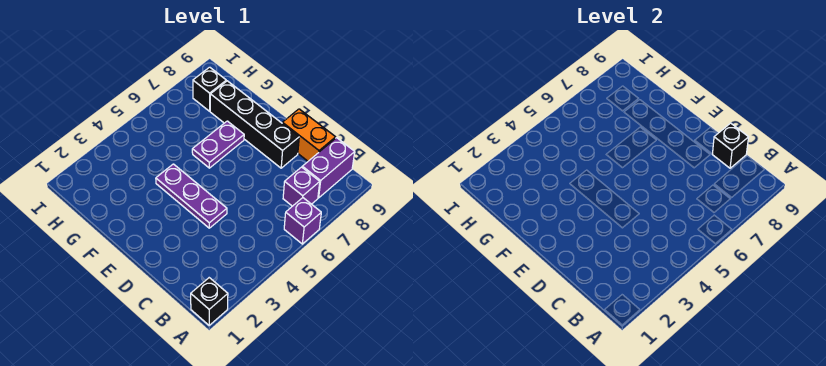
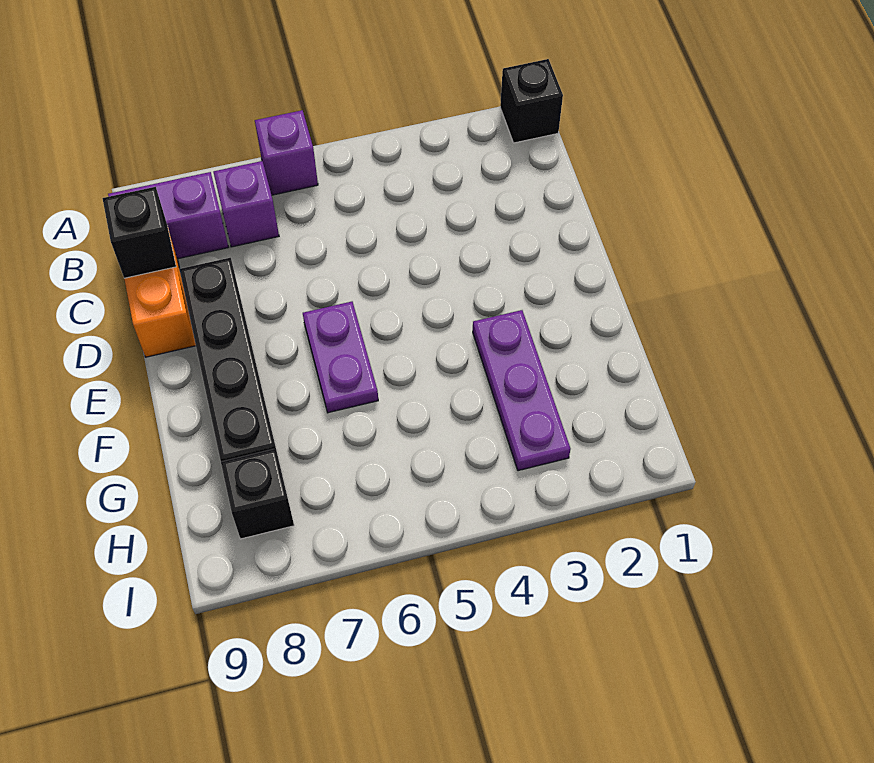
purple 1x3 plate [156,164,227,228] -> purple 1x3 plate moved to [473,310,571,471]
purple 1x2 plate [192,121,244,168] -> purple 1x2 plate turned to [303,302,378,413]

